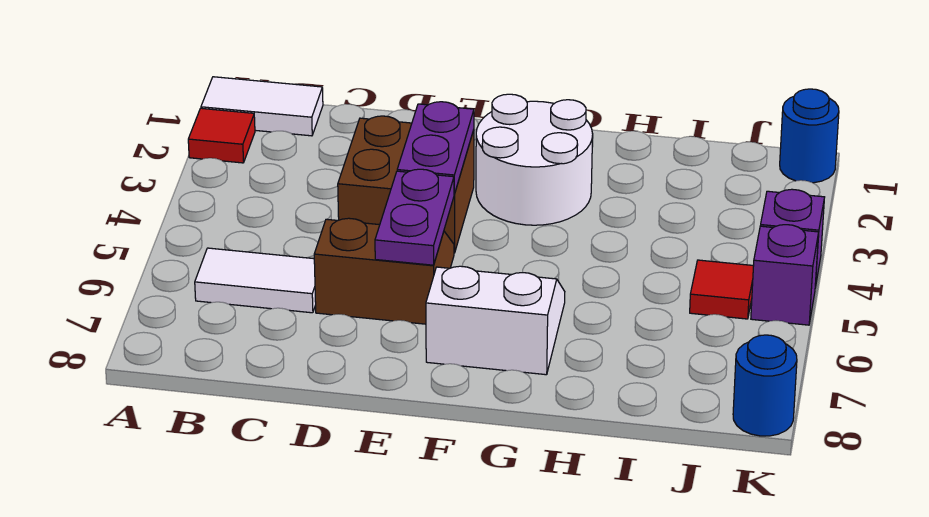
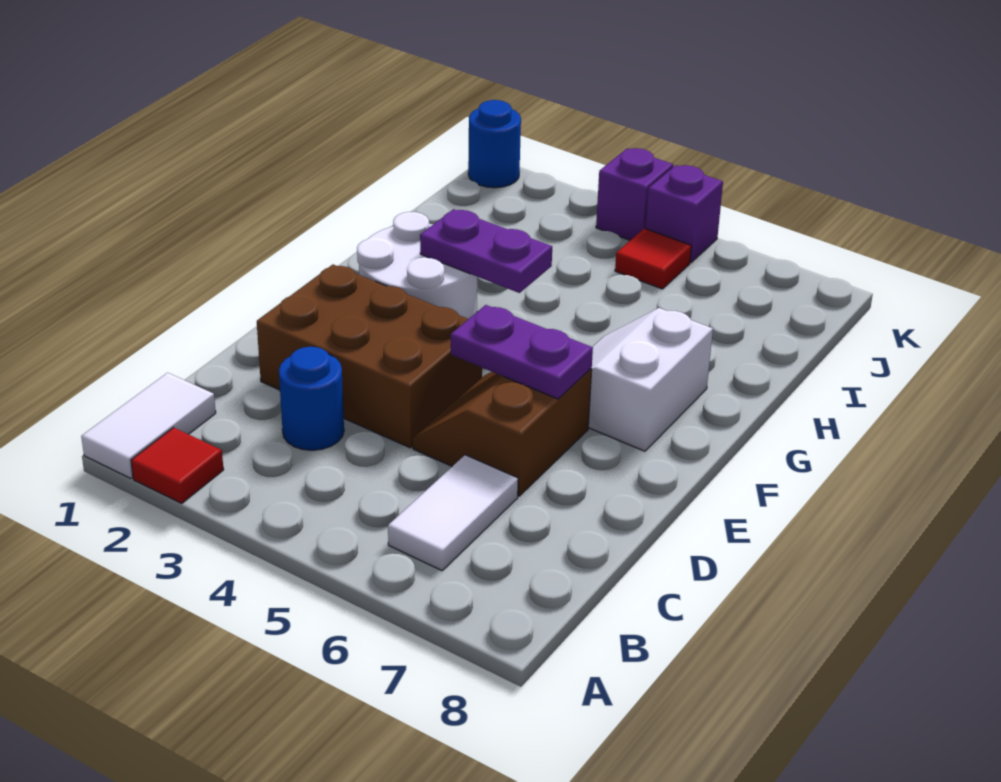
brown 2x2 brick [338,116,474,253] -> brown 2x3 brick [257,265,482,448]
purple 1x2 plate [397,102,474,194] -> purple 1x2 plate moved to [420,209,552,293]
blue 1x1 round brick [733,335,797,436] -> blue 1x1 round brick moved to [279,347,344,450]

